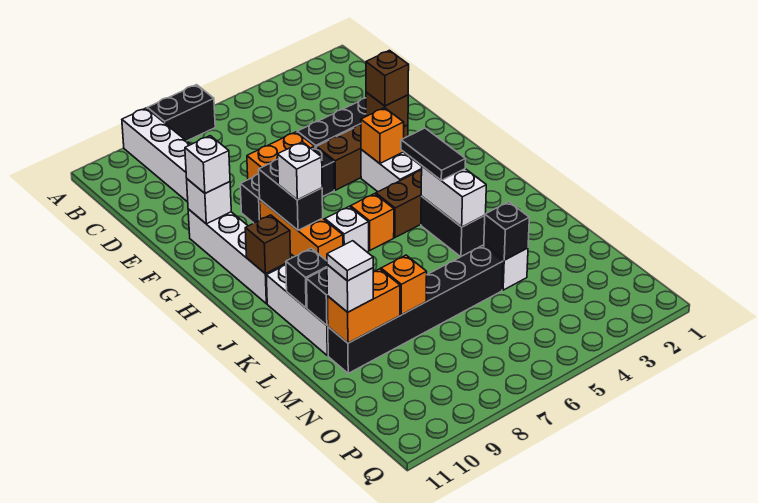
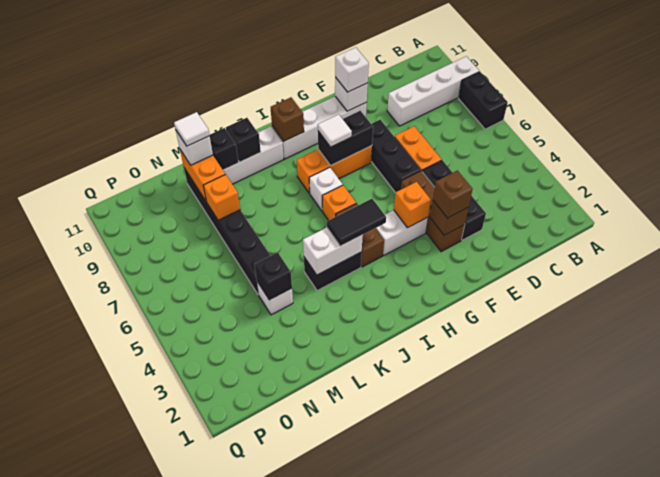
white 1x1 brick [277,142,322,200] -> white 1x1 tile [318,114,352,147]

